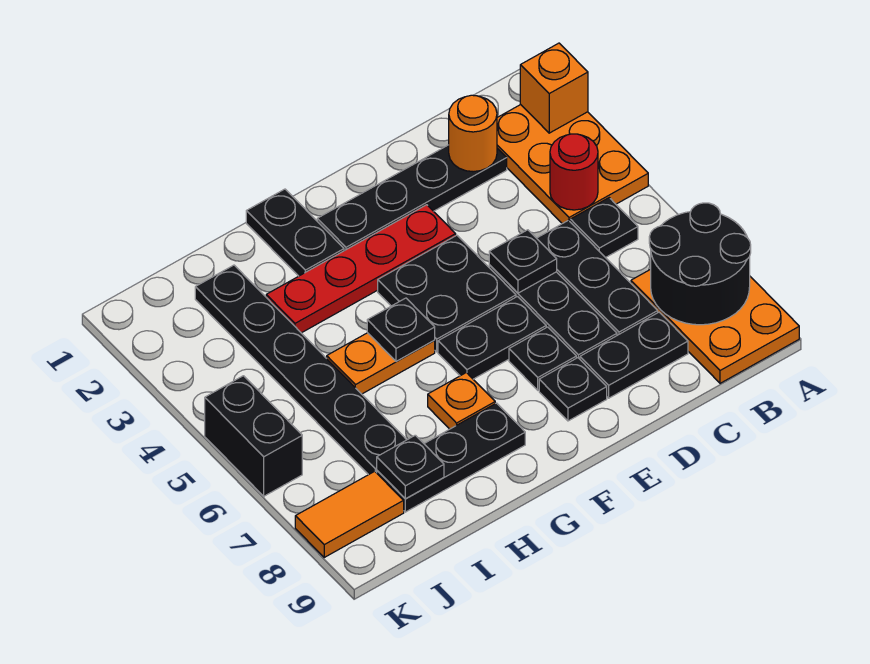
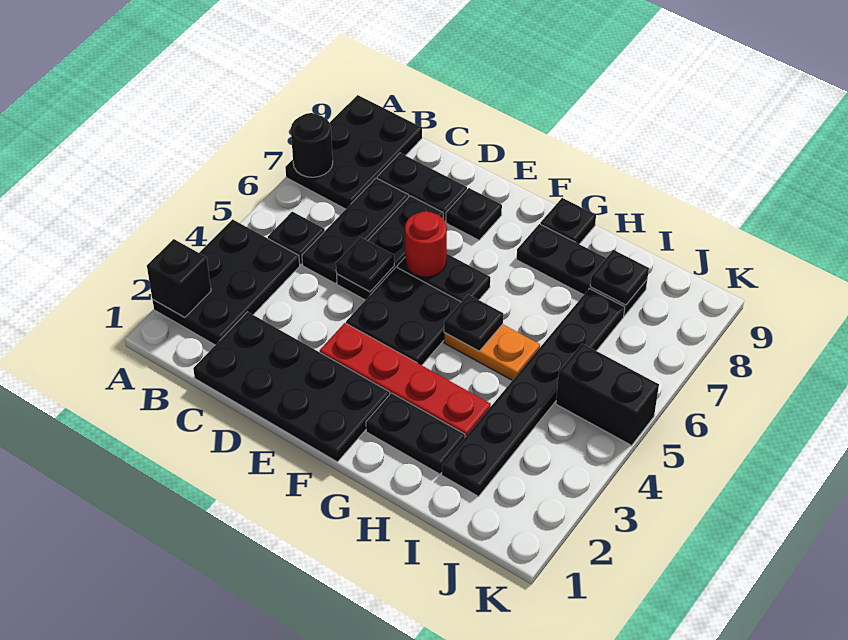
orange 2x3 plate [497,105,648,224] -> black 2x3 plate [153,219,300,345]
orange 1x1 brick [520,43,588,133] -> black 1x1 brick [147,239,211,317]
orange 2x3 plate [631,269,799,383] -> black 2x3 plate [285,95,422,209]
black 2x2 round brick [649,203,751,325] -> black 1x1 round brick [291,113,333,177]
red 1x1 round brick [550,134,598,210] -> red 1x1 round brick moved to [405,211,447,277]
black 1x4 plate [317,145,507,251] -> black 2x4 plate [193,312,390,462]
orange 1x1 round brick [449,95,497,172] -> none
black 1x1 plate [509,327,576,390] -> black 1x1 plate moved to [540,198,596,244]
black 1x2 plate [246,189,344,276] -> black 1x2 plate turned to [366,393,465,474]
orange 1x1 plate [428,373,495,429] -> none
orange 1x2 tile [295,471,404,557] -> none
black 1x2 brick [205,376,302,496] -> black 1x2 brick turned to [556,344,659,445]

